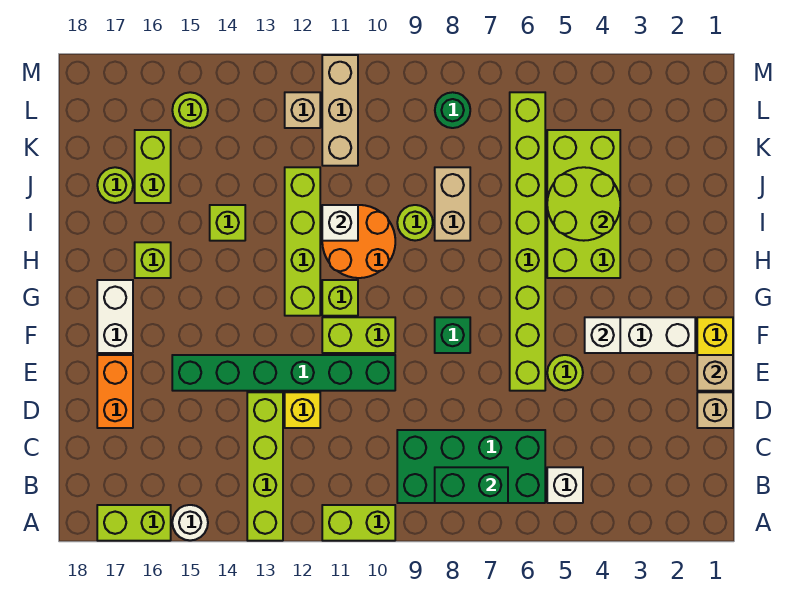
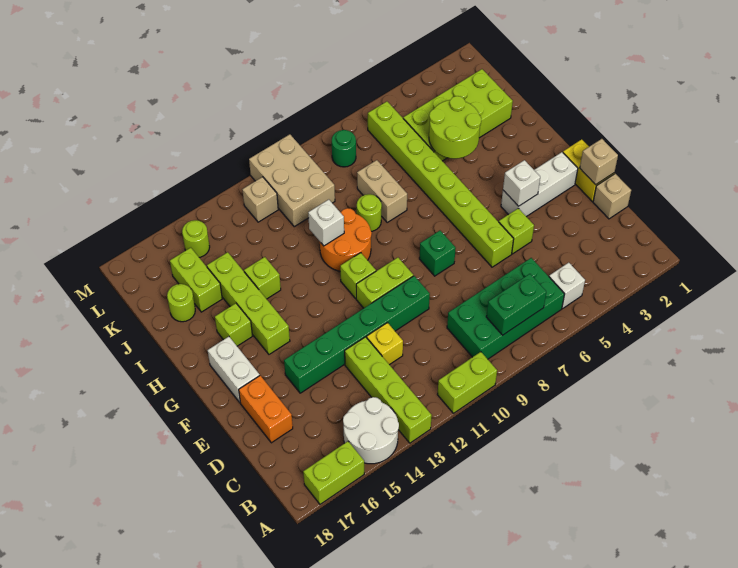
white 1x1 round brick [172,505,208,540] -> white 2x2 round brick [343,397,399,464]
lime 1x1 round brick [547,355,583,390] -> lime 1x1 brick [499,208,534,254]
lime 1x4 brick [285,167,320,316] -> lime 1x4 brick moved to [207,252,290,354]
lime 2x4 brick [547,130,620,278] -> lime 2x4 brick turned to [403,69,513,161]
tan 1x3 brick [322,55,358,166] -> tan 2x3 brick [249,134,335,227]

